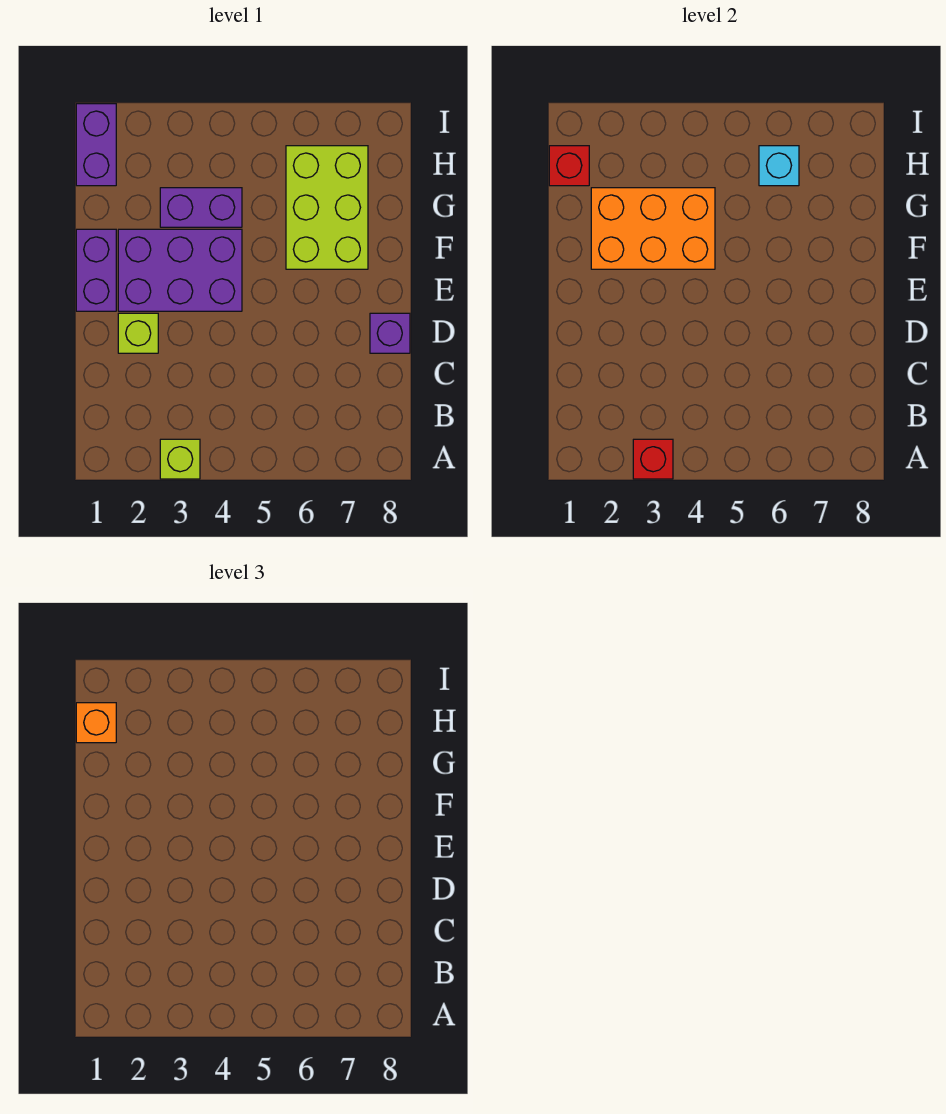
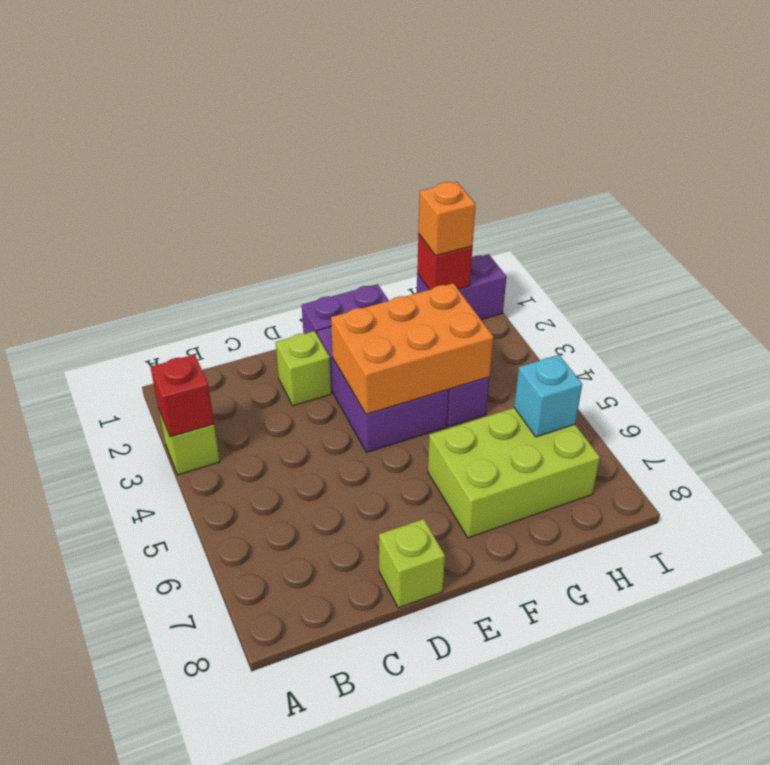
purple 1x1 brick [370,313,410,353] -> lime 1x1 brick [379,519,445,608]
orange 2x3 brick [591,188,715,269] -> orange 2x3 brick turned to [331,283,493,414]

